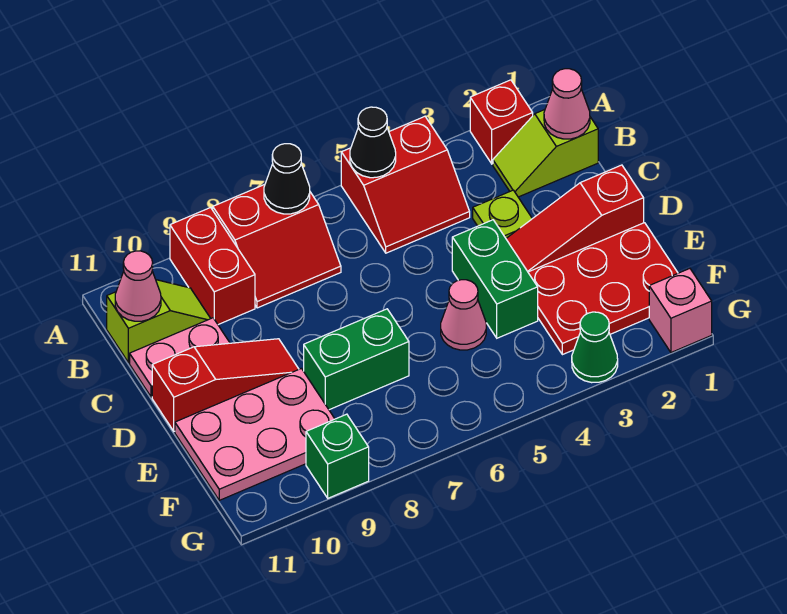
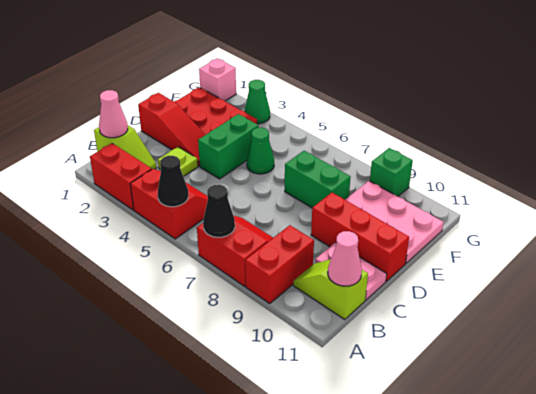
red 1x1 brick [470,80,533,164] -> red 1x2 brick [90,143,152,210]
red 1x3 slope [152,339,299,431] -> red 1x3 brick [311,193,409,281]
pink 1x1 cone [441,280,486,350] -> green 1x1 cone [247,128,274,174]

